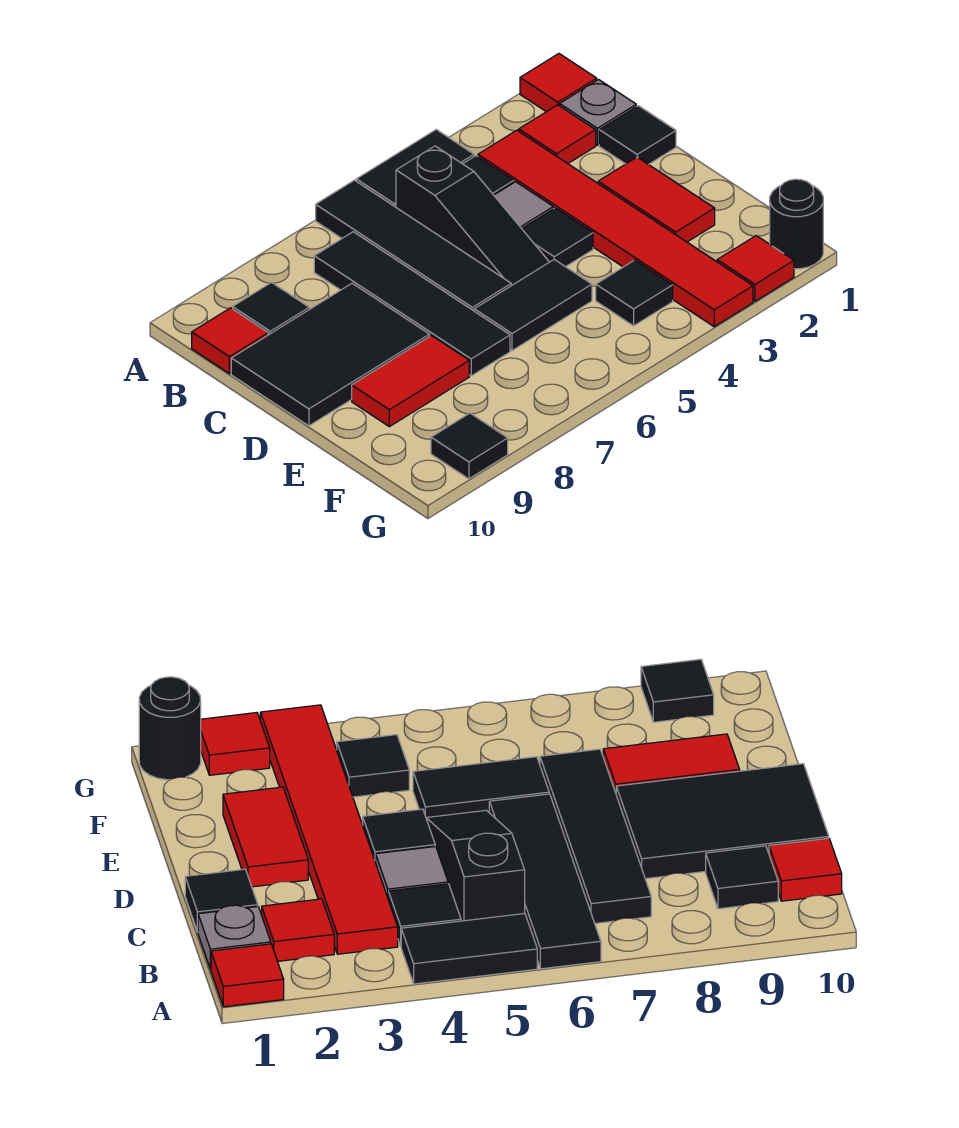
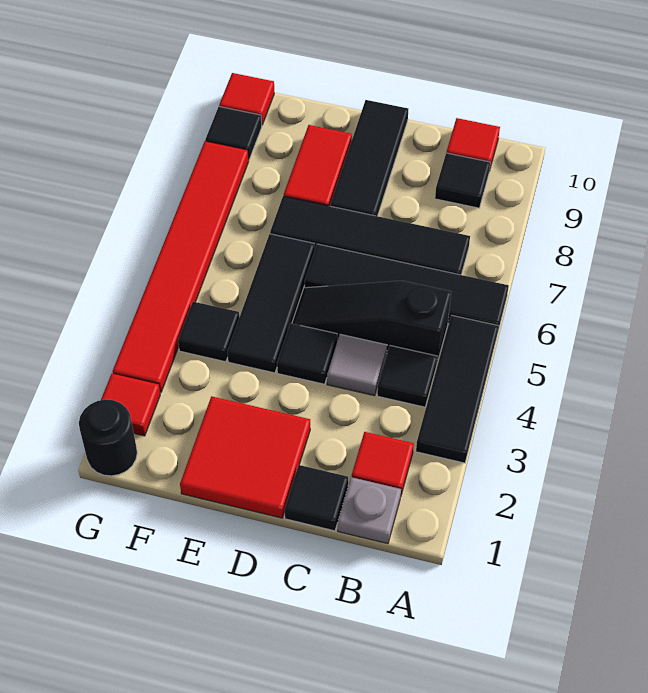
red 1x1 tile [520,54,597,112] -> red 1x1 tile moved to [219,73,274,125]
black 1x2 tile [356,130,474,207] -> black 1x3 tile [416,315,499,463]
red 1x6 tile [478,130,753,327] -> red 1x6 tile turned to [113,141,249,392]
black 2x3 tile [231,283,430,426] -> black 1x3 tile [330,100,408,216]
red 1x2 tile [598,157,715,242] -> red 2x2 tile [180,396,310,518]
black 1x2 tile [474,260,592,350] -> black 1x3 tile [227,234,315,373]

